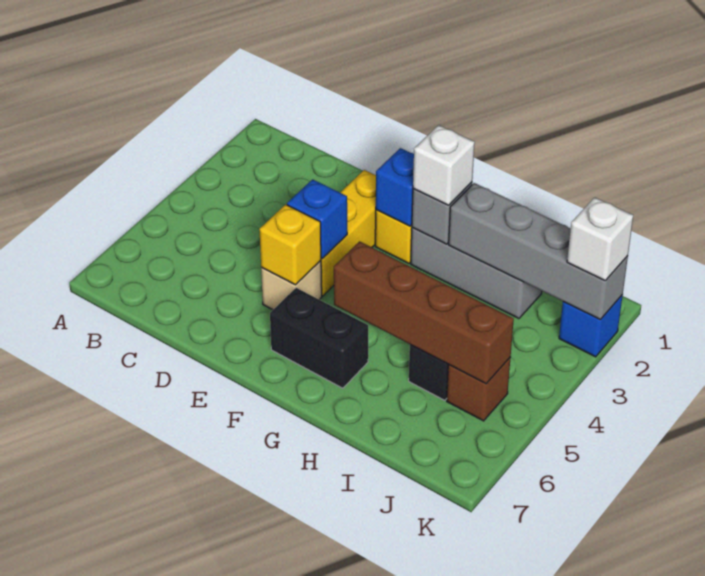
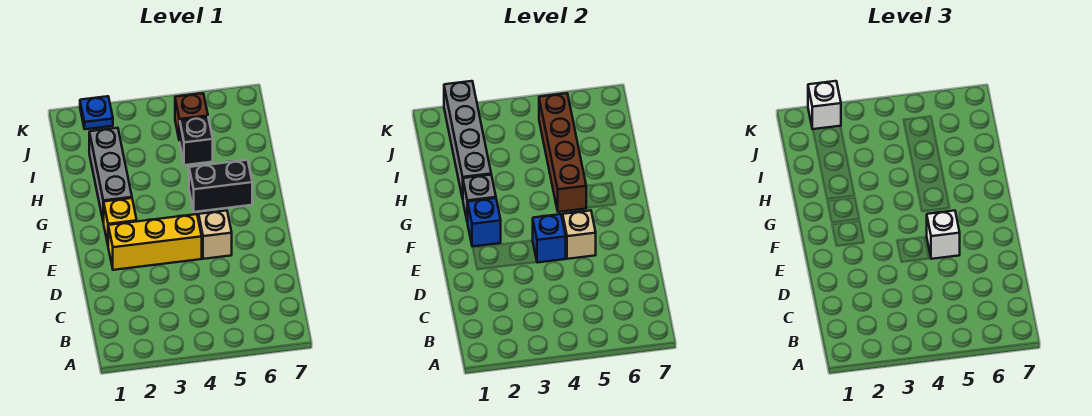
yellow 1x1 brick [259,204,321,285] -> tan 1x1 brick [563,211,596,259]
black 1x2 brick [270,288,368,388] -> black 1x2 brick turned to [189,160,252,212]
white 1x1 brick [413,125,475,205] -> white 1x1 brick moved to [927,211,960,259]
blue 1x1 brick [559,295,623,357] -> blue 1x1 plate [80,96,113,129]

